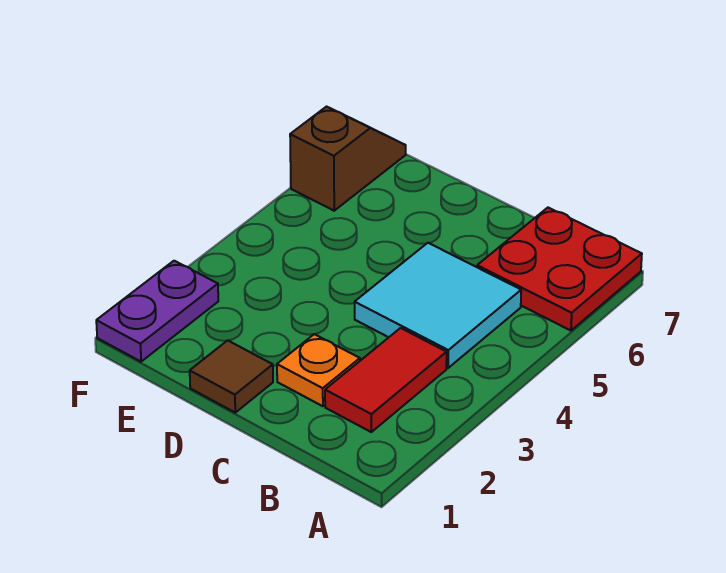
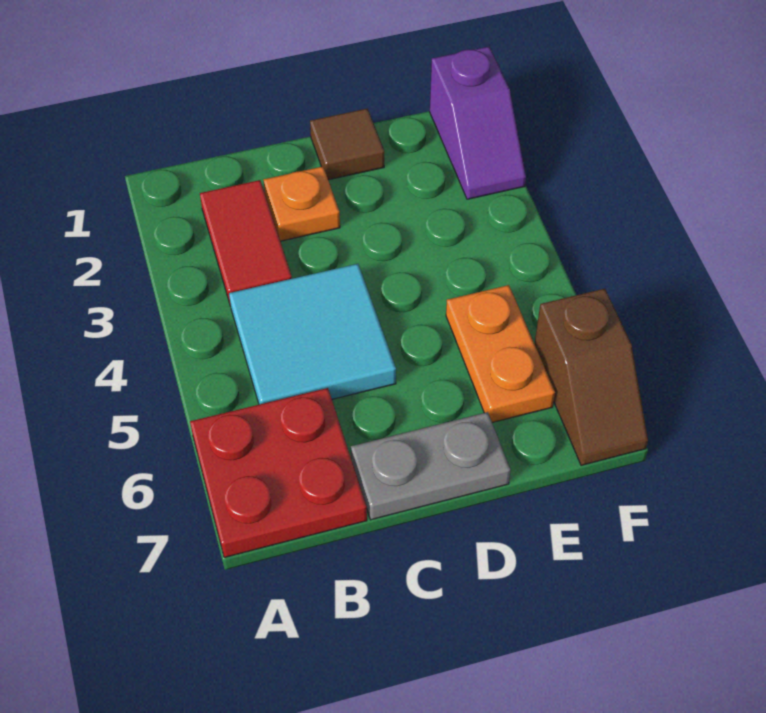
none -> grey 1x2 plate [351,412,511,520]
none -> orange 1x2 plate [446,285,555,423]
purple 1x2 plate [96,261,218,362] -> purple 1x2 slope [430,47,526,199]

